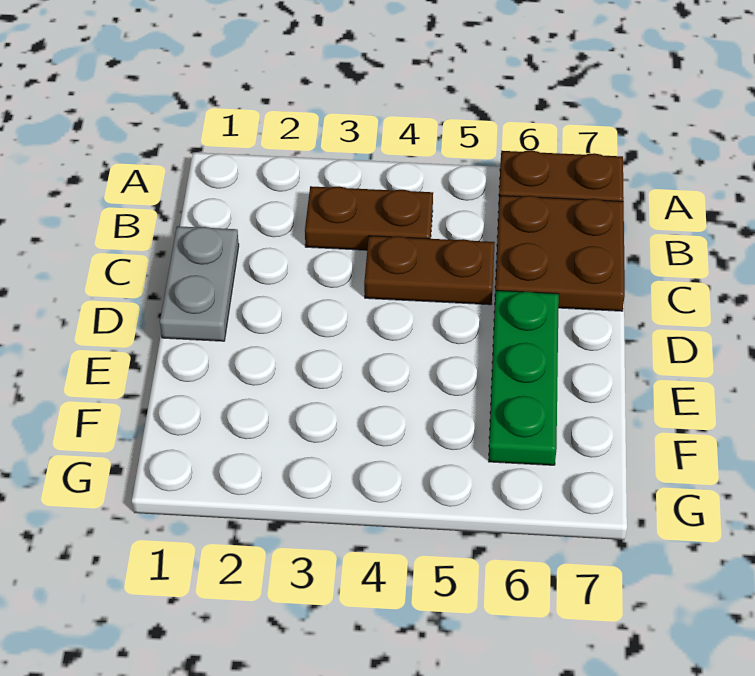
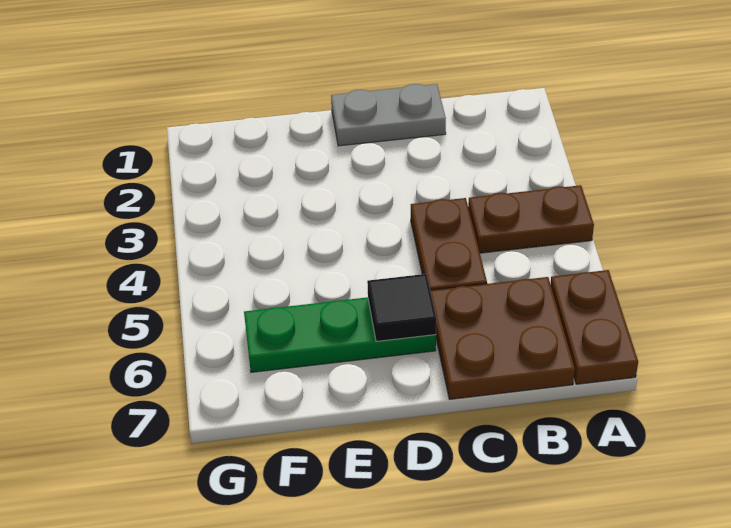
brown 1x2 plate [305,186,433,250] -> brown 1x2 plate turned to [468,185,594,253]
none -> black 1x1 tile [367,274,436,341]

